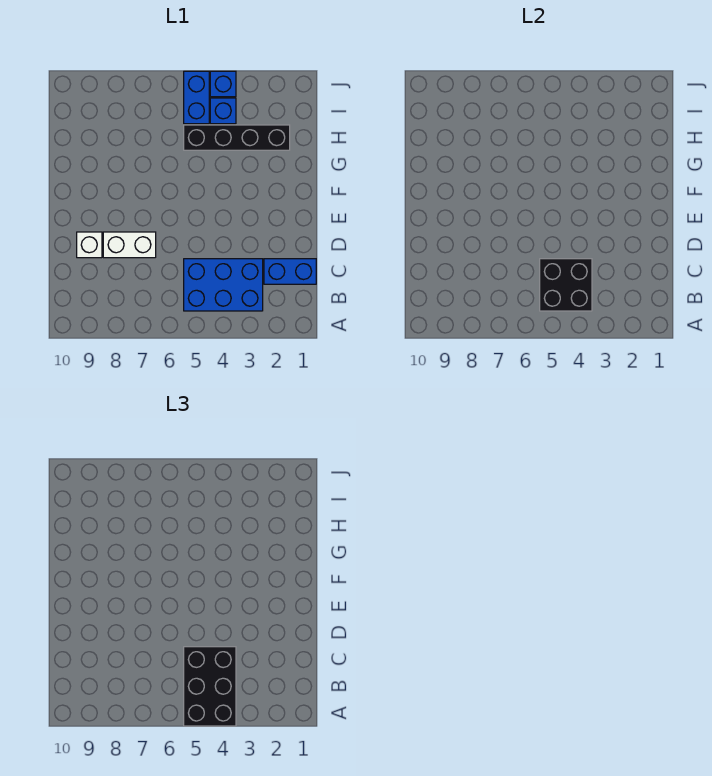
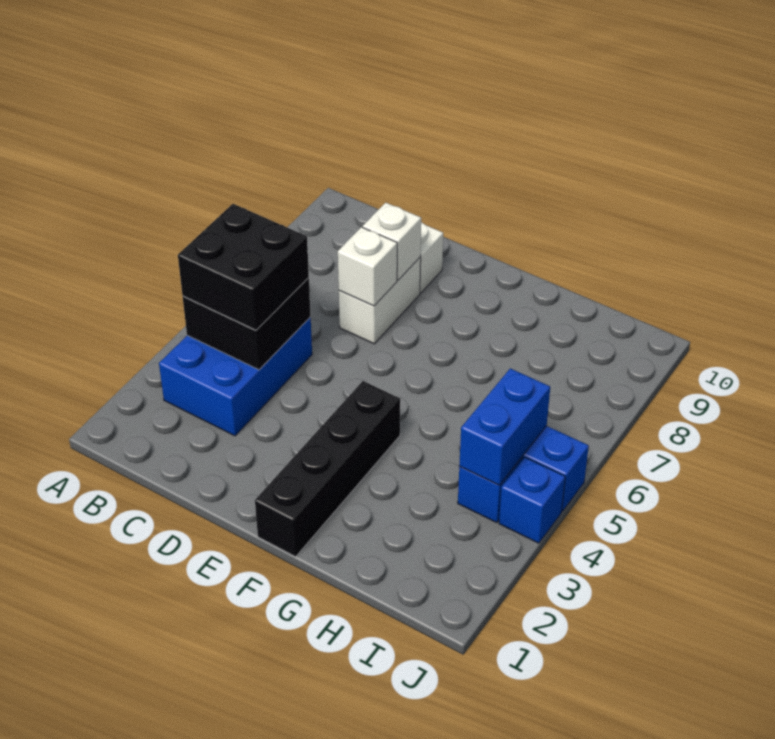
black 2x3 brick [184,647,236,726] -> black 2x2 brick [178,204,309,330]
blue 1x2 brick [264,259,316,284] -> blue 1x2 brick moved to [459,369,550,485]
none -> white 1x1 brick [338,227,397,306]
none -> white 1x1 brick [363,203,421,280]
black 1x4 brick [184,125,290,150] -> black 1x4 brick moved to [255,381,400,557]

